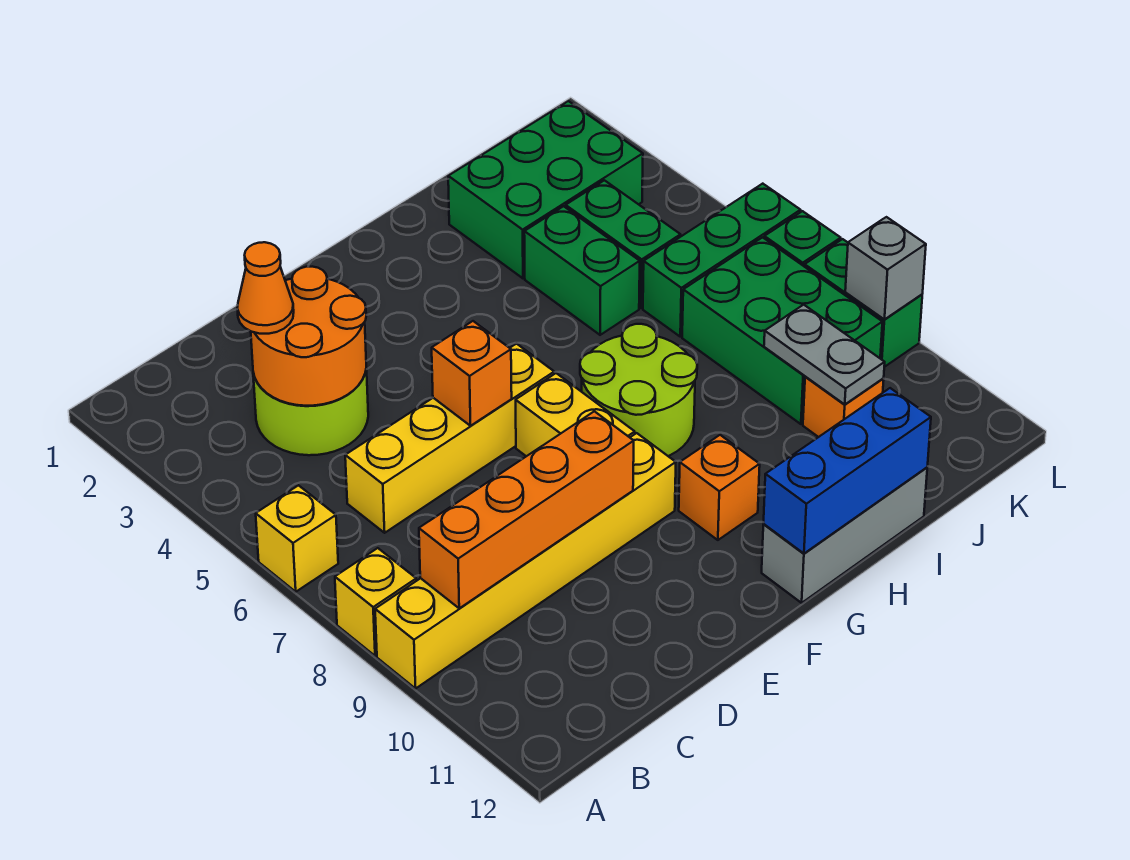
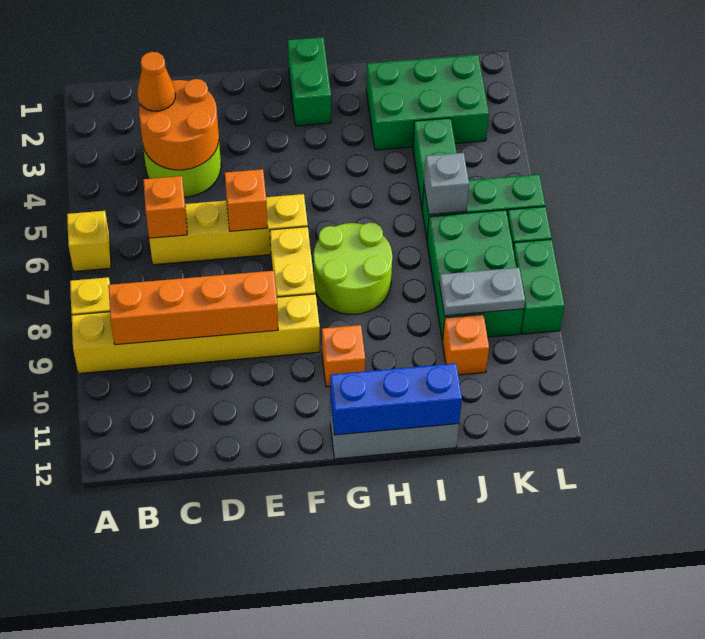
none -> orange 1x1 brick [143,176,187,238]
green 1x2 brick [524,206,640,335] -> green 1x2 brick moved to [288,37,331,126]
grey 1x2 plate [764,305,885,405] -> grey 1x2 plate turned to [439,267,525,316]
grey 1x1 brick [845,217,926,319] -> grey 1x1 brick moved to [424,153,469,215]

